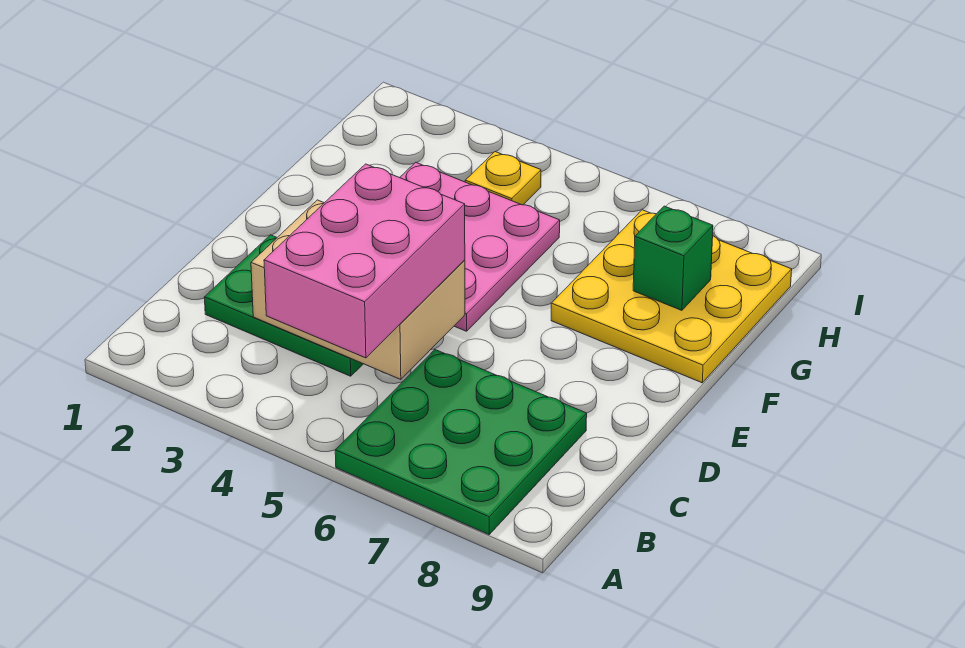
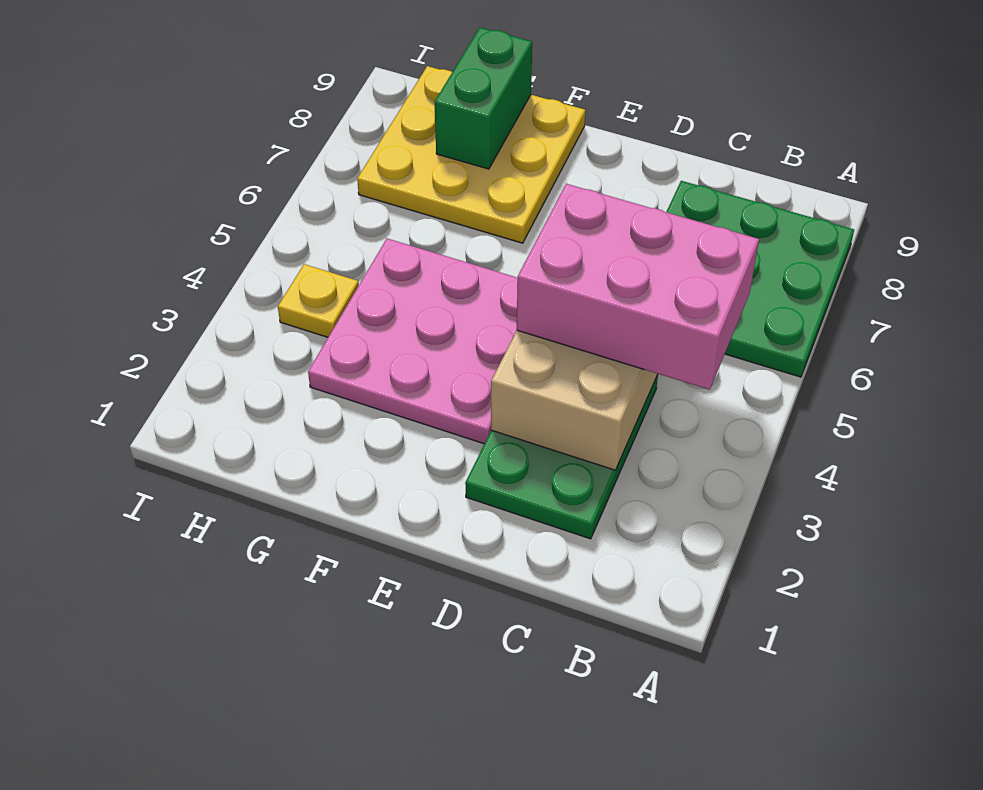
green 1x1 brick [633,206,713,310] -> green 1x2 brick [434,27,532,169]

